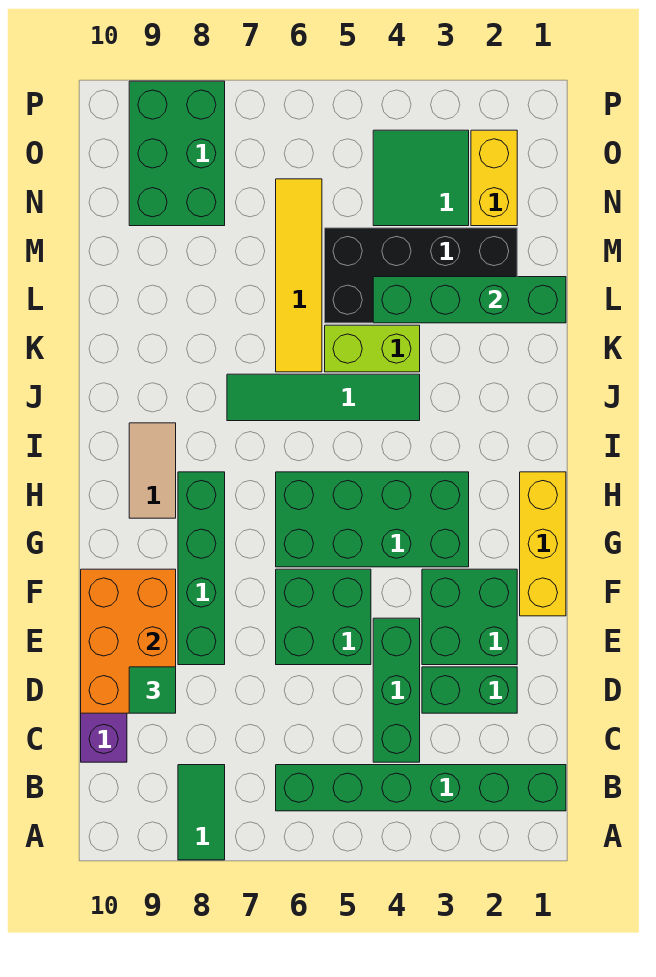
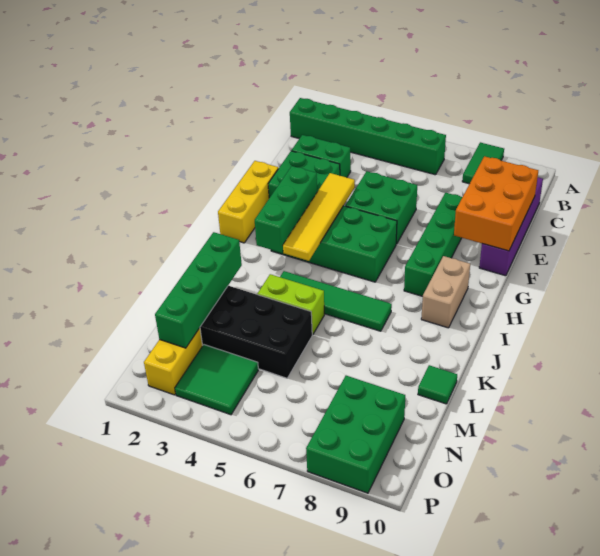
green 1x3 brick [373,618,420,762] -> green 1x3 brick moved to [255,166,317,253]
green 1x1 tile [129,667,176,713] -> green 1x1 tile moved to [418,365,457,404]
tan 1x2 tile [129,423,176,518] -> tan 1x2 brick [421,256,470,328]
yellow 1x4 tile [276,179,322,372] -> yellow 1x4 tile moved to [283,173,355,261]
green 1x4 brick [373,277,566,323] -> green 1x4 brick turned to [155,232,242,348]

